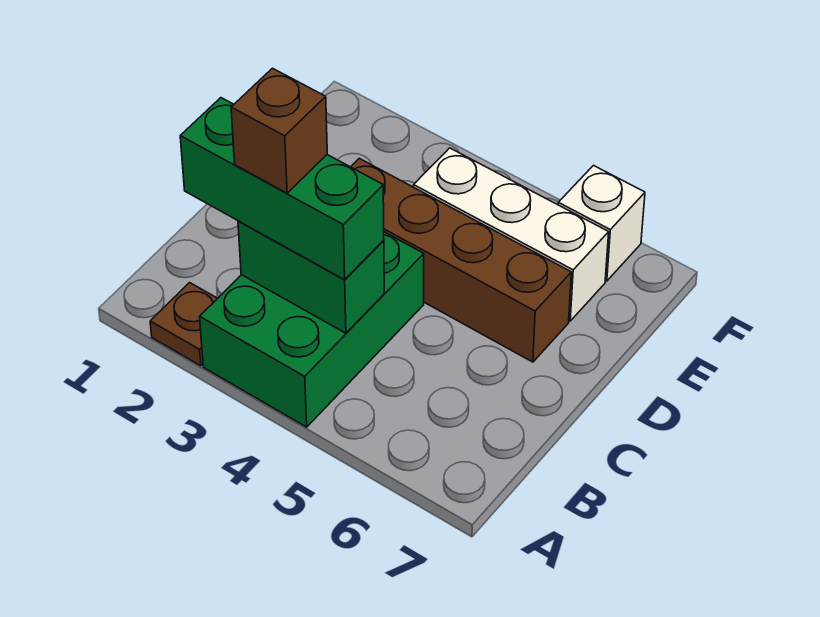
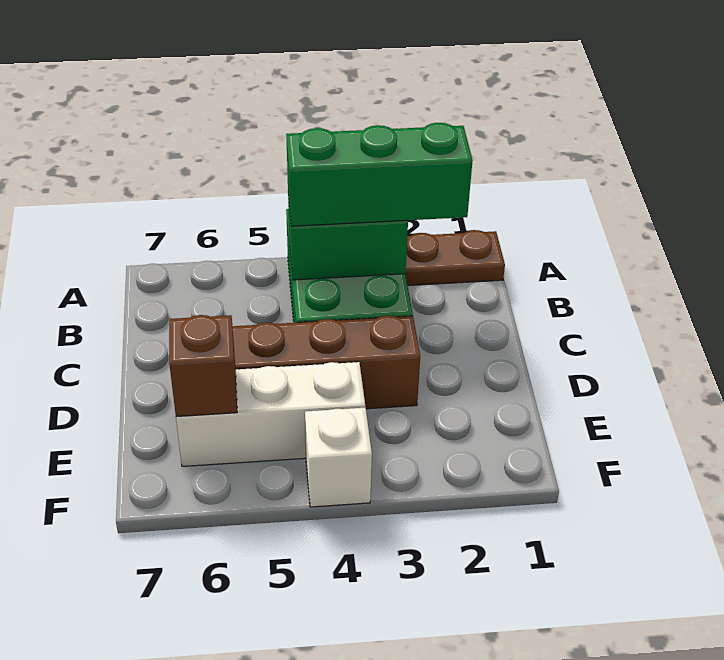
brown 1x1 plate [150,283,218,366] -> brown 1x2 plate [405,230,505,286]
brown 1x1 brick [231,68,327,193] -> brown 1x1 brick moved to [169,315,237,417]
white 1x1 brick [558,166,645,281] -> white 1x1 brick moved to [305,408,372,507]

